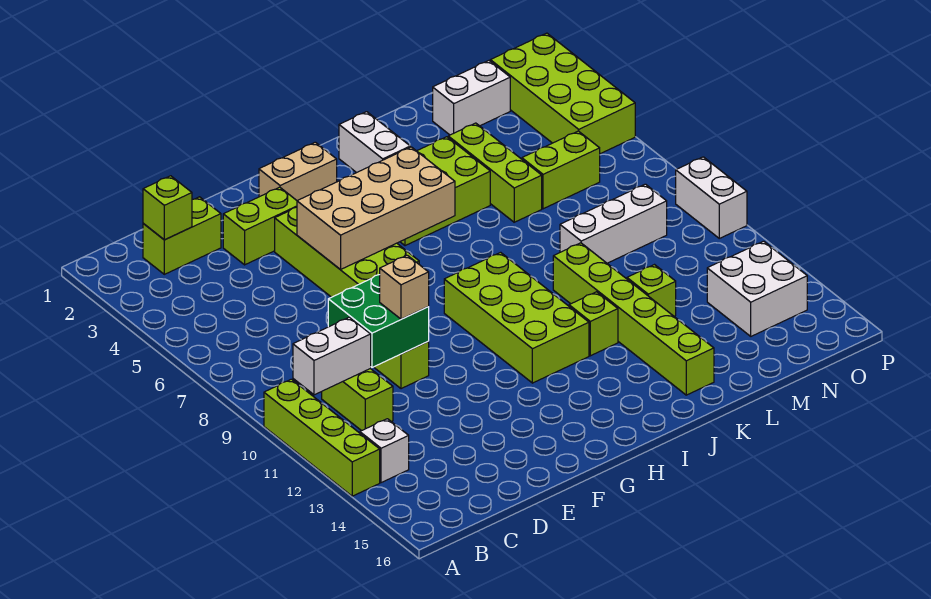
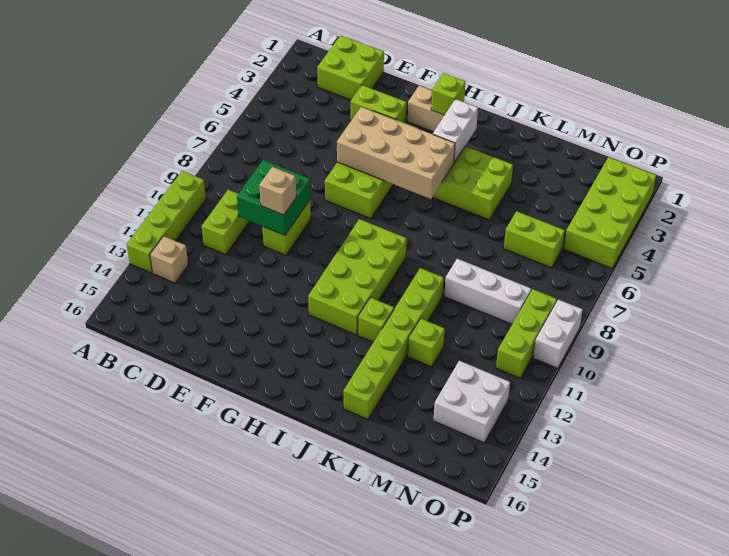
white 1x2 brick [293,317,371,395] -> none
white 1x1 brick [360,419,409,483] -> tan 1x1 brick [150,236,188,283]
lime 1x2 brick [143,197,221,274] -> lime 2x2 brick [317,35,384,100]
lime 1x1 brick [143,176,192,240] -> lime 1x1 brick moved to [431,73,465,115]
lime 1x3 brick [448,123,542,222] -> lime 1x3 brick moved to [496,289,557,378]
white 1x2 brick [433,61,510,135] -> none

